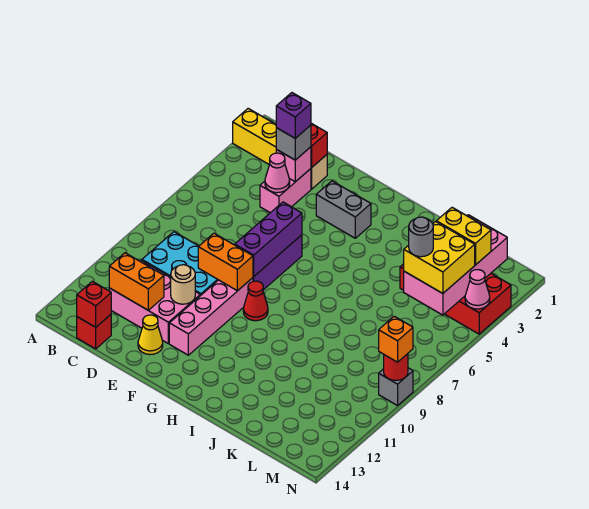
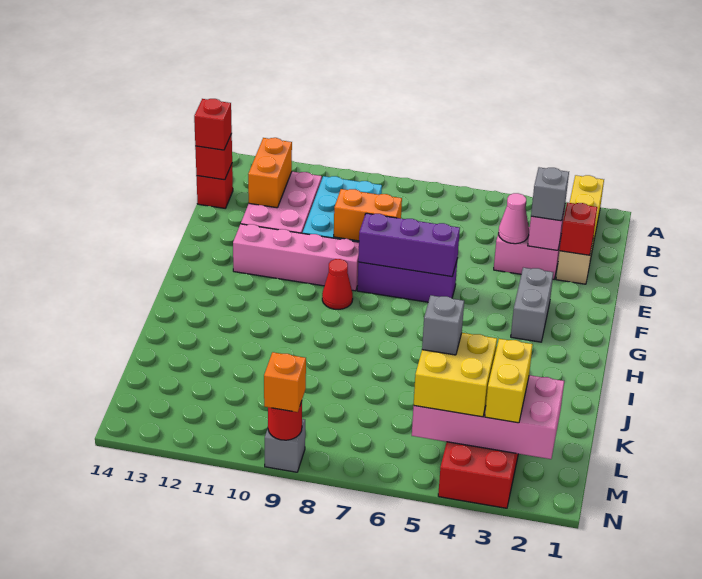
none -> red 1x1 brick [194,99,232,150]
purple 1x1 brick [276,93,311,138] -> none
orange 1x2 brick [198,233,253,291] -> orange 1x2 brick turned to [334,189,402,241]
tan 1x1 round brick [171,265,195,304] -> none
yellow 1x1 cone [138,315,163,355] -> none
grey 1x1 round brick [409,217,433,257] -> grey 1x1 brick [422,295,464,355]
pink 1x1 cone [465,270,490,309] -> none

